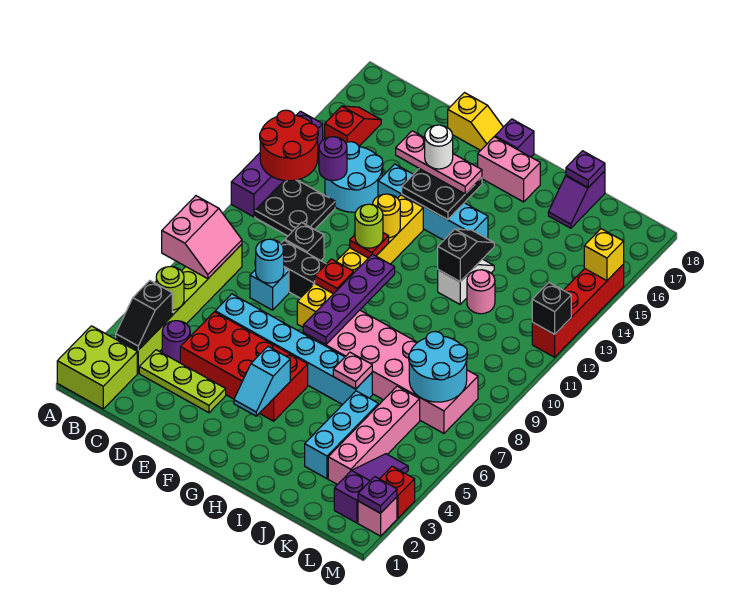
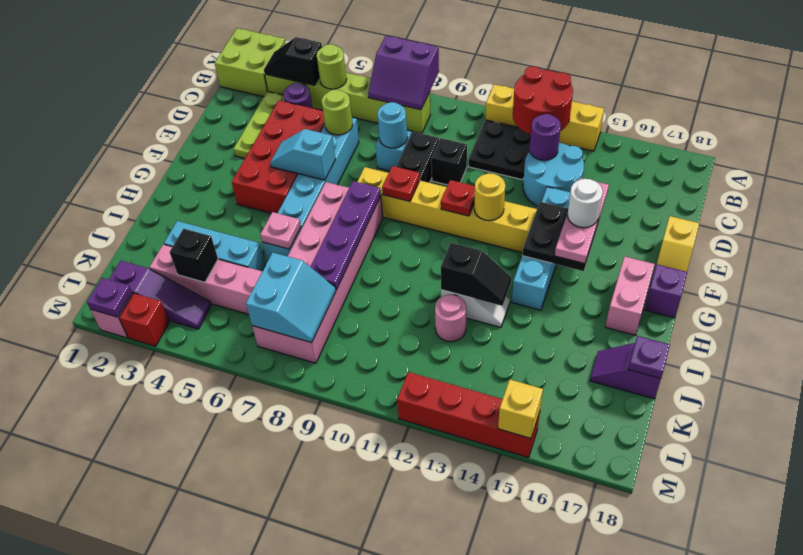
pink 2x2 slope [162,196,242,279] -> purple 2x2 slope [368,36,439,110]
purple 1x4 brick [231,111,323,217] -> yellow 1x4 brick [486,84,604,151]
red 1x2 slope [325,106,381,146] -> none
lime 1x1 round brick [355,204,383,248] -> lime 1x1 round brick moved to [322,89,353,135]
cyan 1x2 slope [234,346,290,416] -> cyan 1x2 slope moved to [270,129,335,180]
purple 1x4 plate [303,254,395,345] -> purple 1x4 plate turned to [311,181,381,290]
cyan 2x2 round brick [409,332,467,402] -> cyan 2x2 slope [246,253,336,343]
black 1x1 brick [532,283,571,334] -> black 1x1 brick moved to [170,229,218,282]

